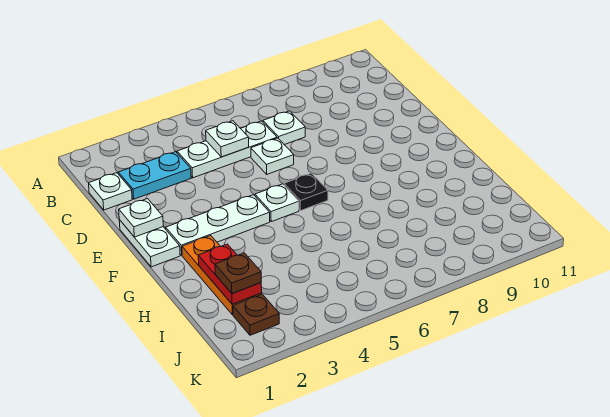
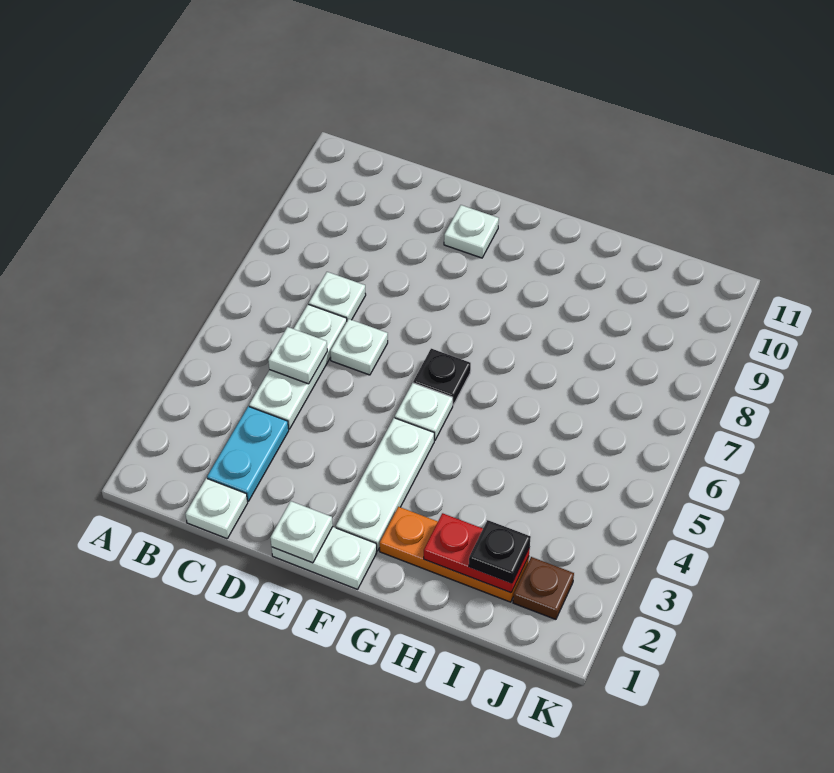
none -> white 1x1 plate [444,205,499,258]
brown 1x1 plate [215,253,261,294] -> black 1x1 plate [469,520,531,583]

